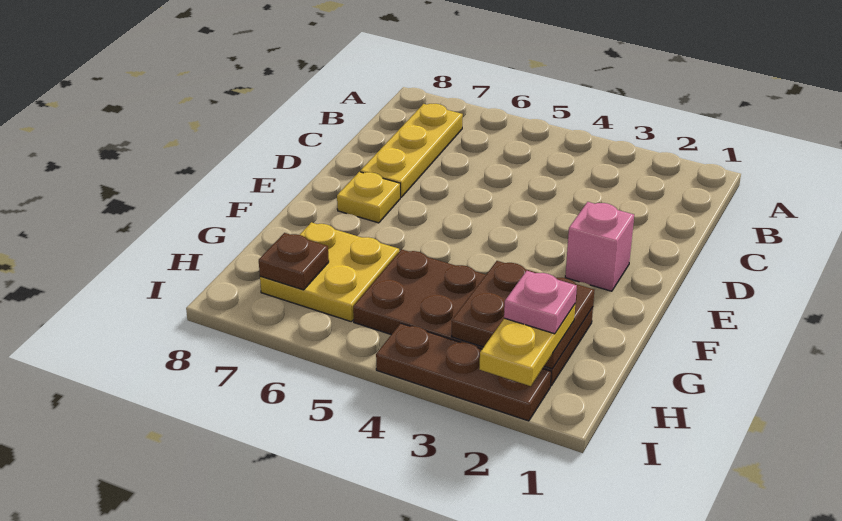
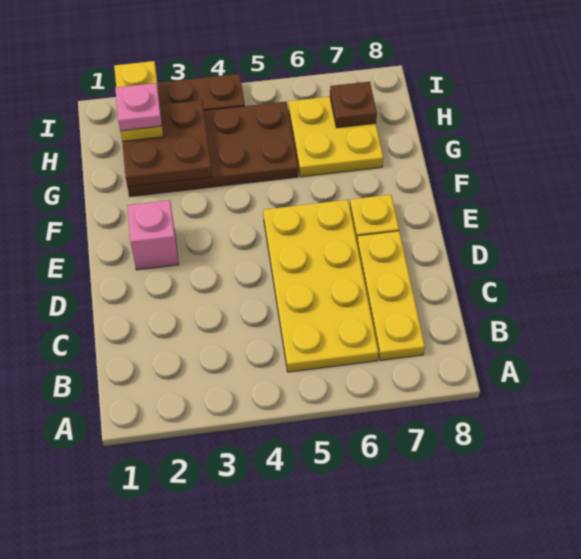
none -> yellow 2x4 plate [263,200,379,372]

